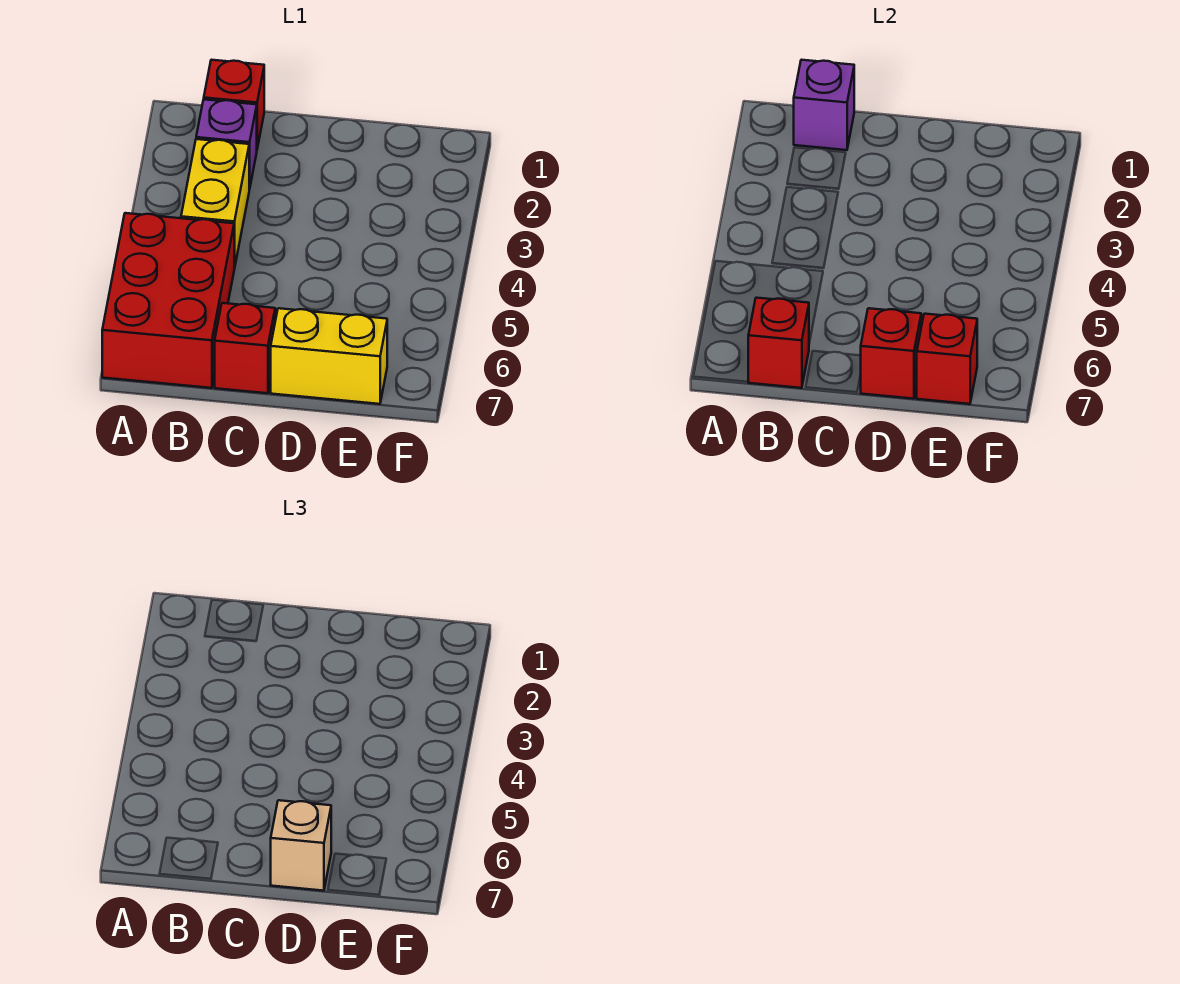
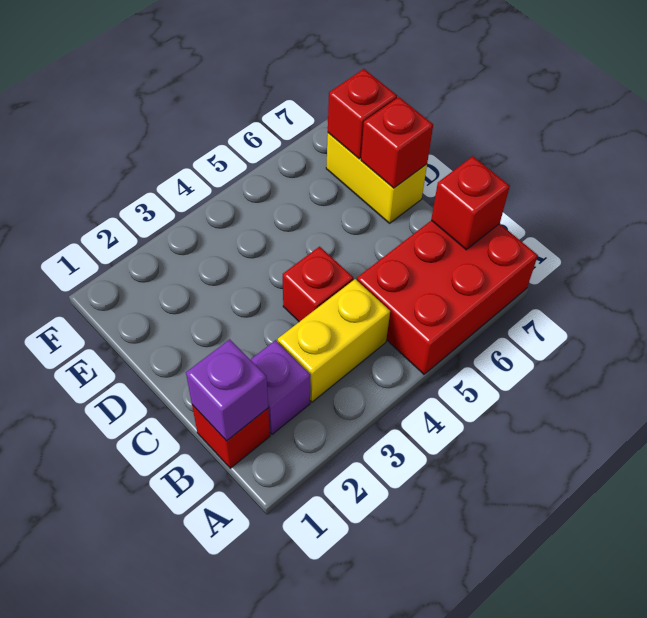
red 1x1 brick [215,303,275,393] -> red 1x1 brick moved to [283,247,353,322]
tan 1x1 brick [271,800,331,891] -> none

